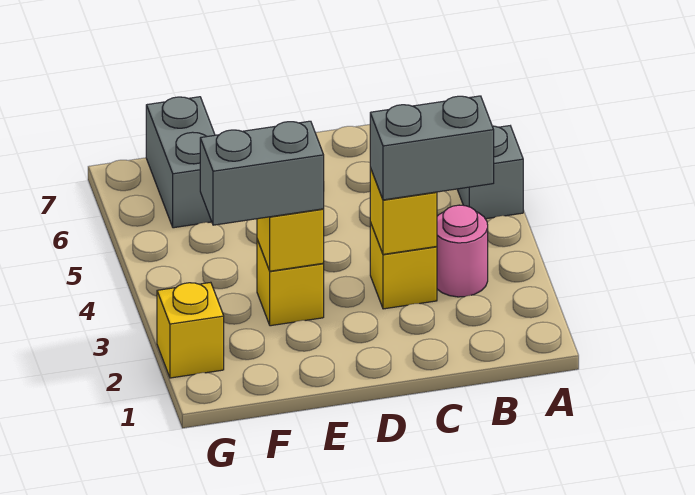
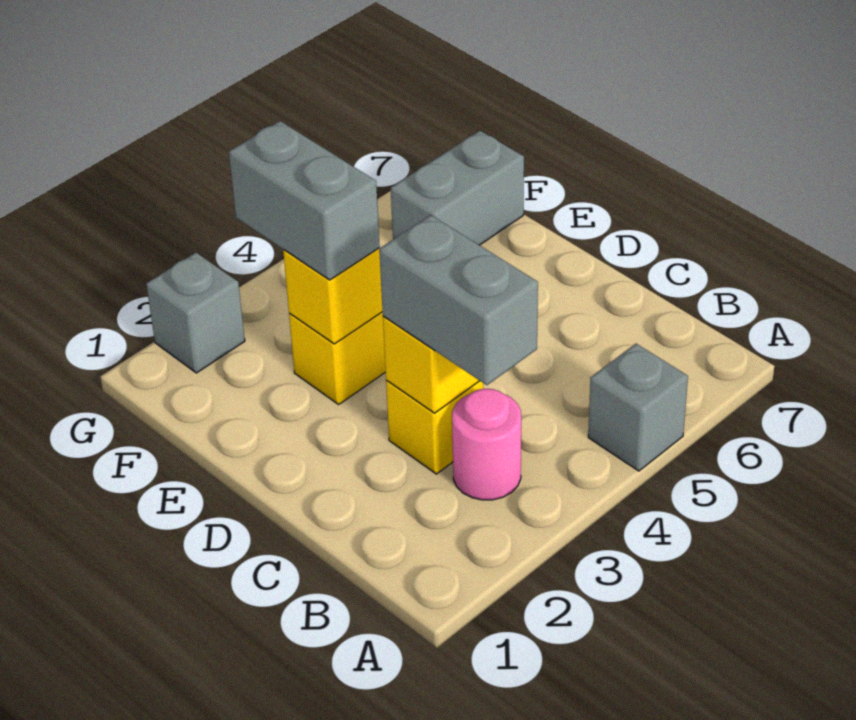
yellow 1x1 brick [157,282,224,378] -> grey 1x1 brick [146,253,245,373]

